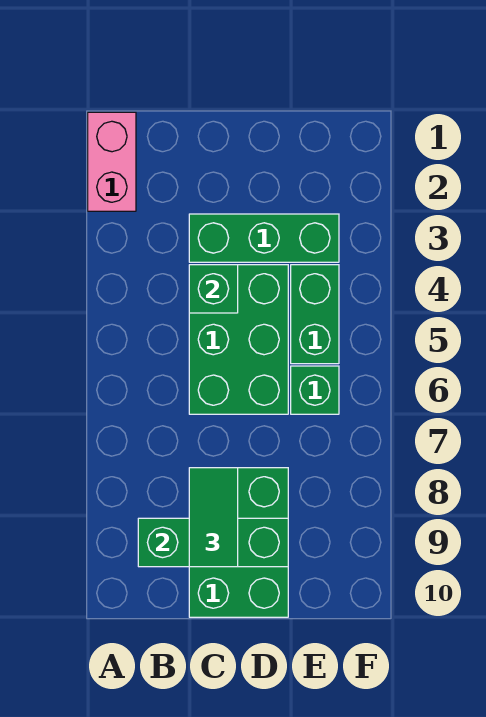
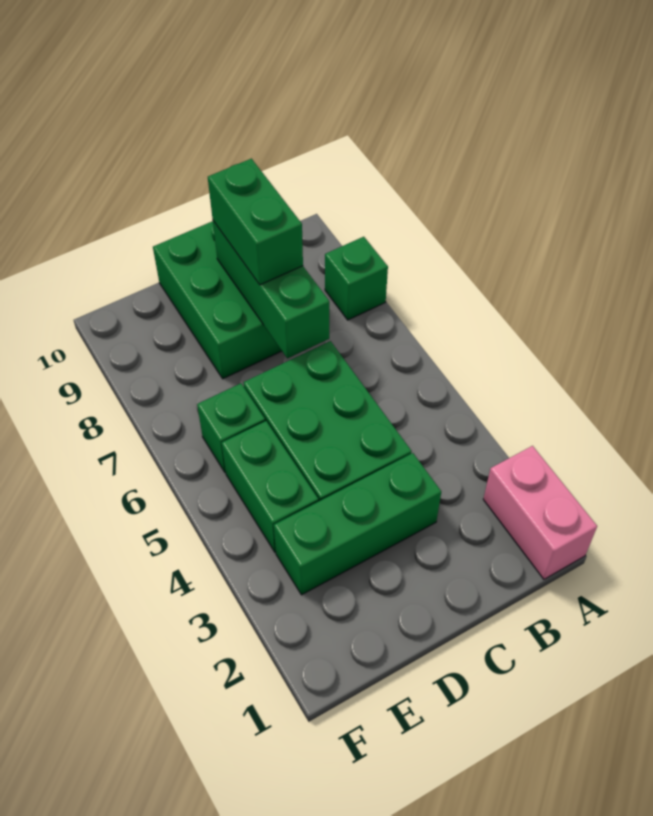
green 1x3 brick [138,518,288,567] -> green 1x3 brick turned to [213,221,329,358]
green 1x1 brick [189,265,238,313] -> green 1x1 brick moved to [325,237,388,320]
green 1x2 tile [189,468,238,567] -> green 1x2 brick [208,159,303,285]

